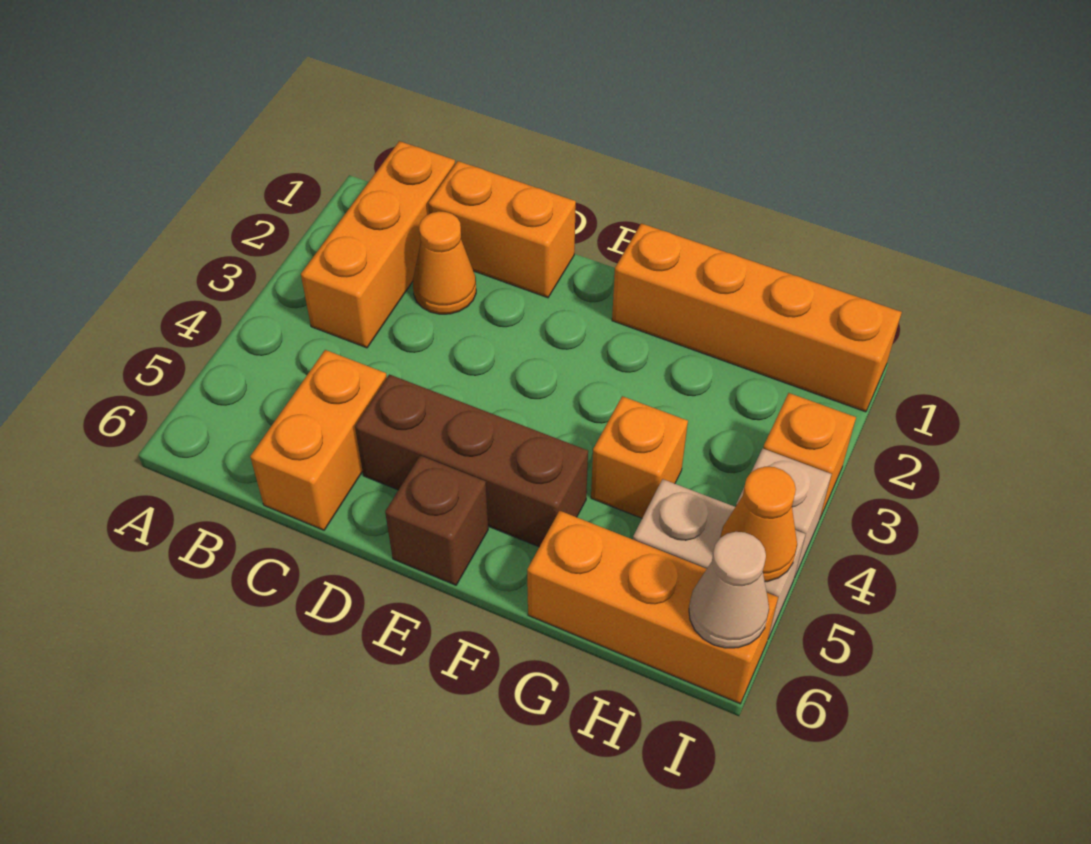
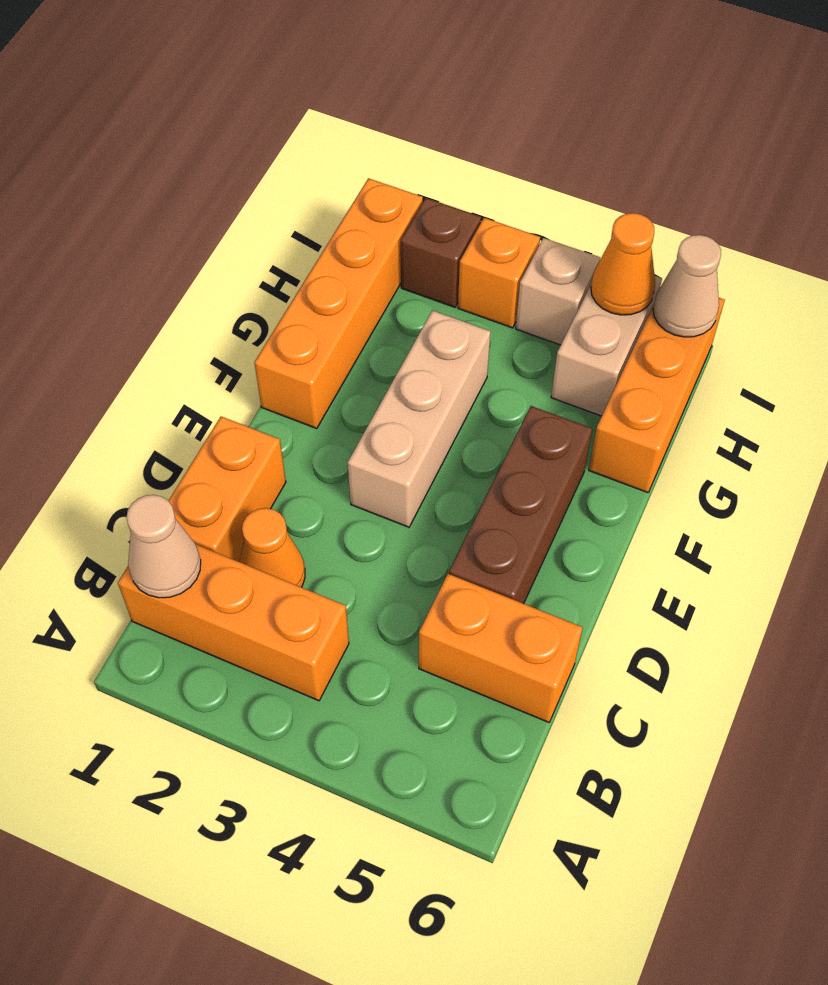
none -> tan 1x1 cone [127,495,201,598]
none -> tan 1x3 brick [348,310,491,527]
brown 1x1 brick [385,456,488,585] -> brown 1x1 brick moved to [401,198,481,307]
orange 1x1 brick [591,396,688,518] -> none

